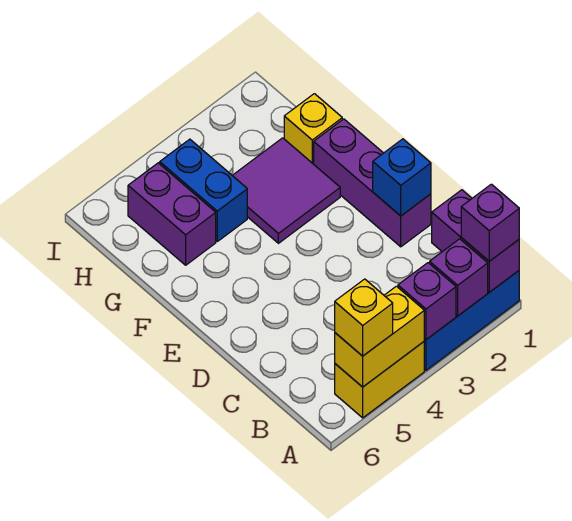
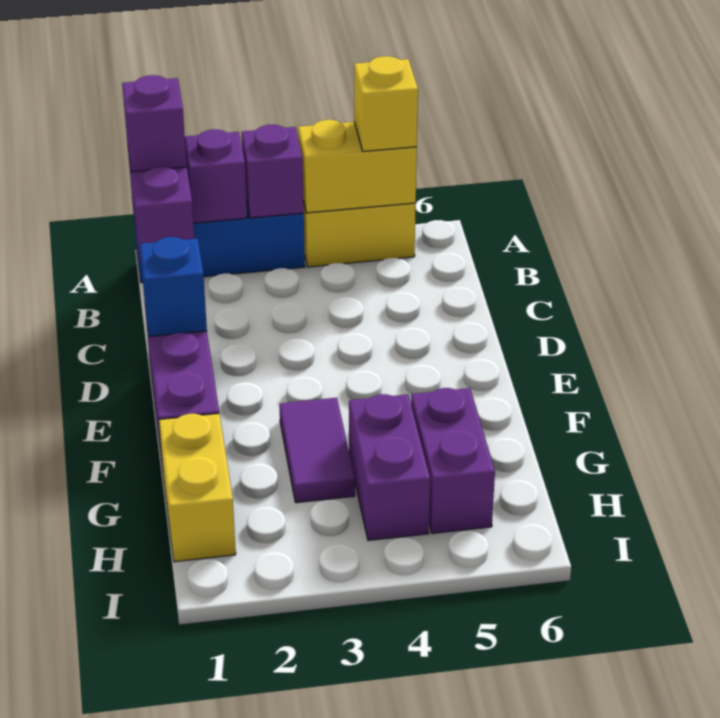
purple 2x2 tile [232,138,340,243] -> purple 1x2 tile [279,398,355,503]
yellow 1x1 brick [284,94,342,164] -> yellow 1x2 brick [159,413,236,562]
blue 1x2 brick [160,139,247,241] -> purple 1x2 brick [349,394,430,540]

